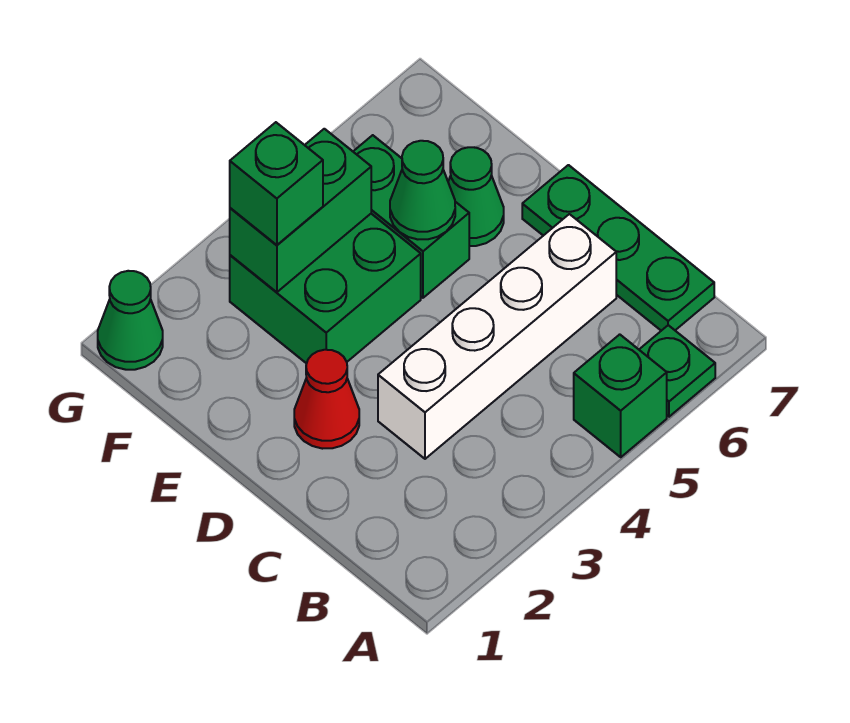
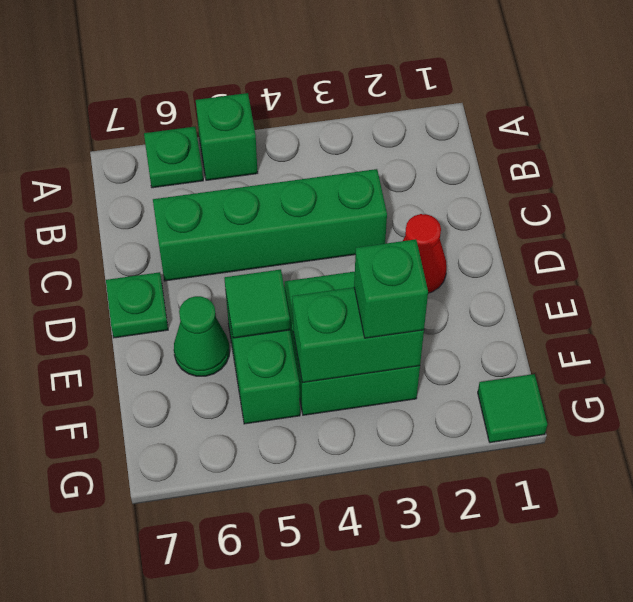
green 1x3 plate [522,165,714,331] -> green 1x1 plate [106,272,168,338]
white 1x4 brick [378,214,616,459] -> green 1x4 brick [153,169,387,281]
green 1x1 cone [390,141,455,239] -> green 1x1 tile [224,269,290,338]
green 1x1 cone [98,271,163,370] -> green 1x1 tile [478,374,547,443]

